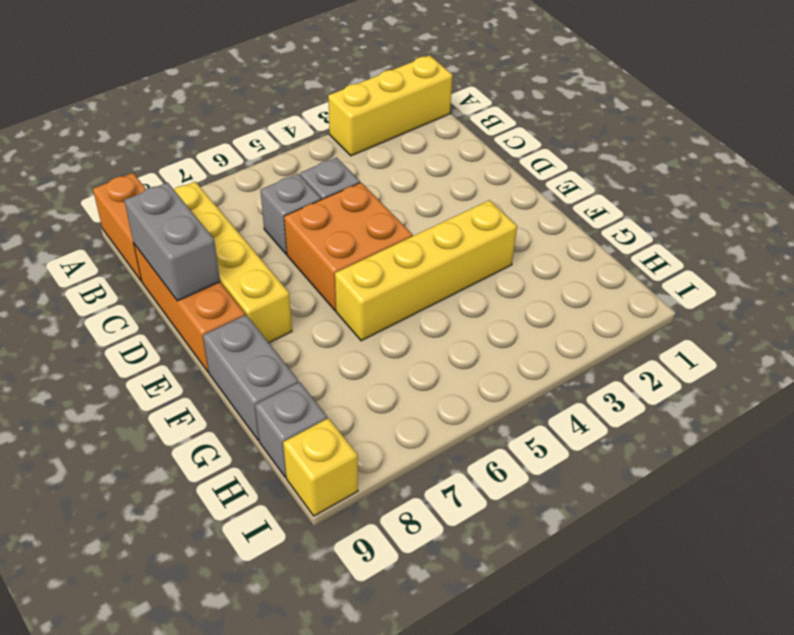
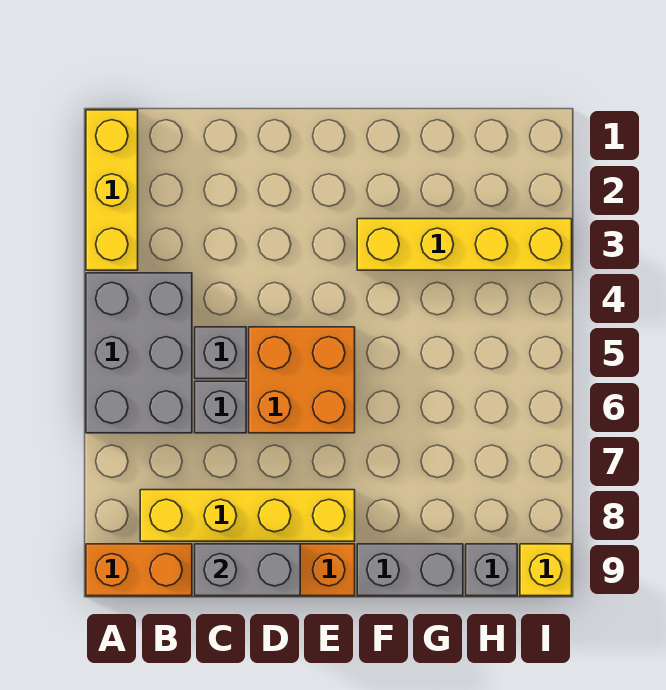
none -> grey 2x3 brick [86,273,192,433]
yellow 1x4 brick [335,200,517,341] -> yellow 1x4 brick turned to [357,219,572,270]

